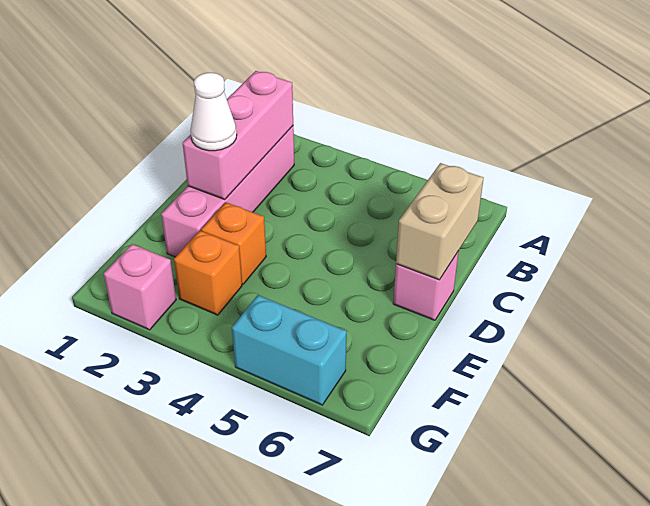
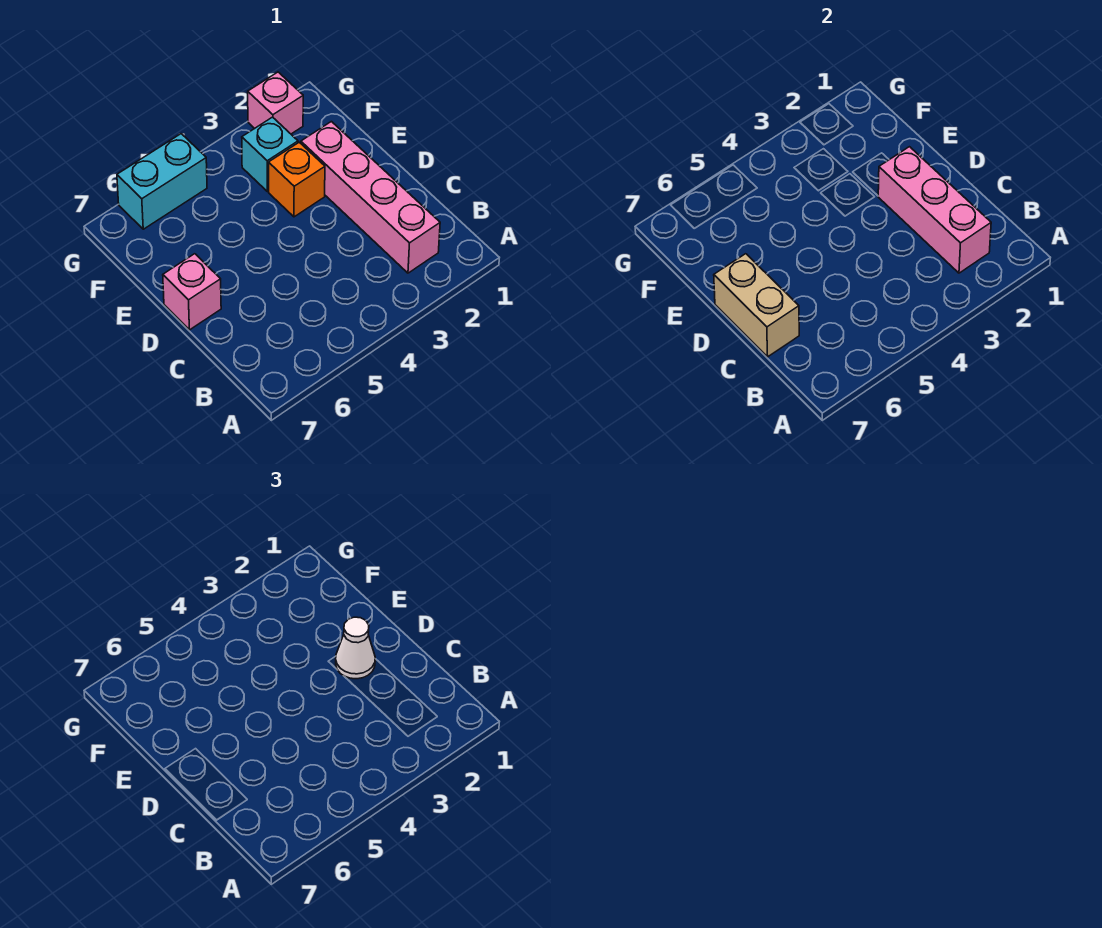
orange 1x1 brick [174,231,242,315] -> cyan 1x1 brick [242,117,298,191]

